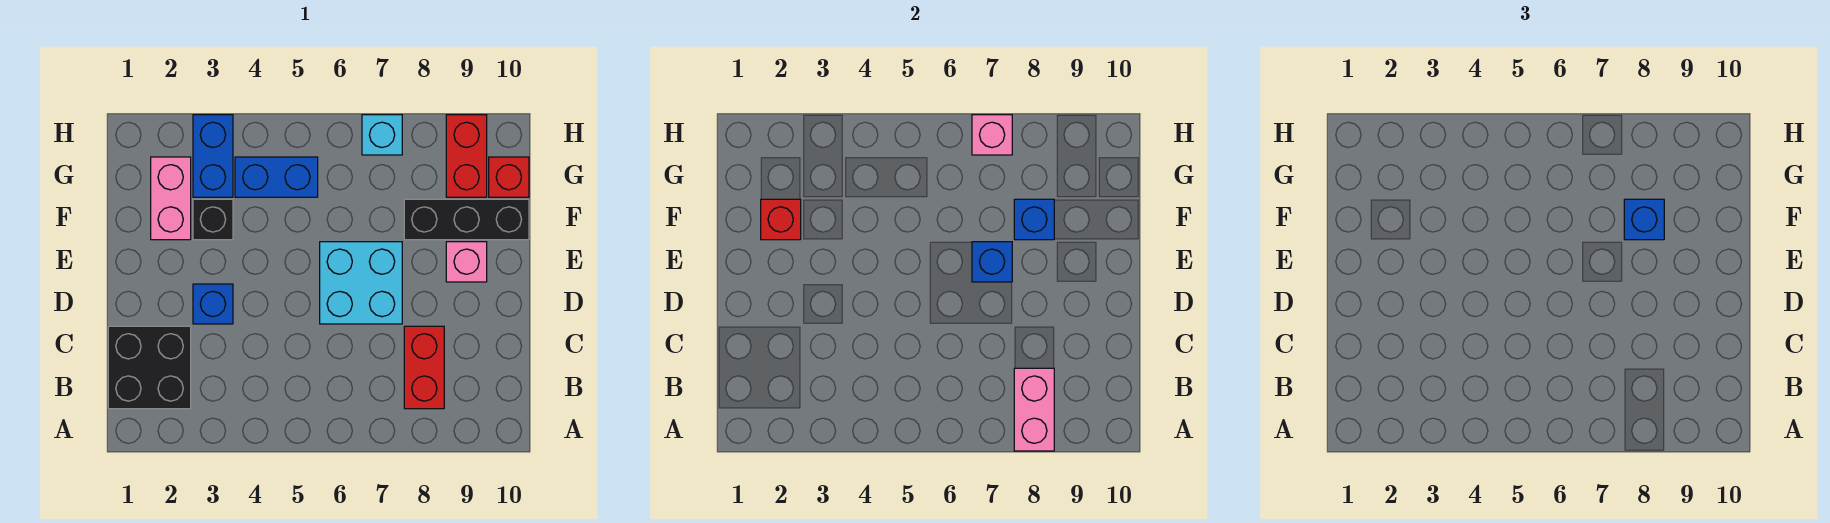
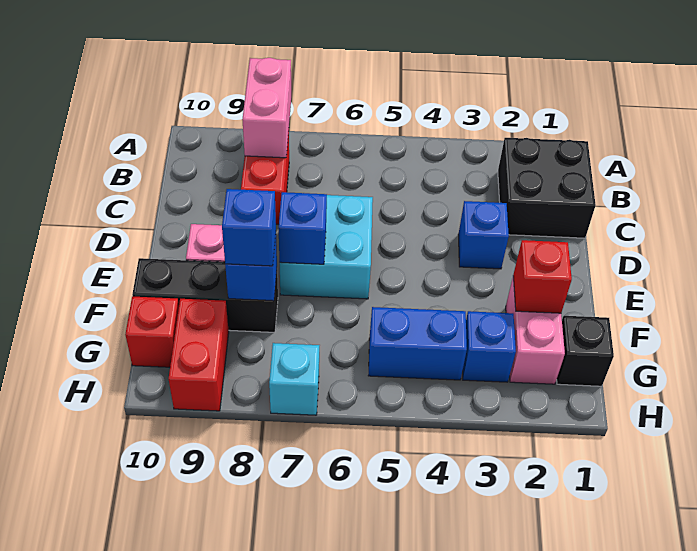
black 1x1 brick [193,199,233,240] -> black 1x1 brick moved to [557,316,614,386]
blue 1x2 brick [193,115,233,197] -> blue 1x1 brick [463,311,516,382]
pink 1x1 brick [972,115,1012,155] -> none

